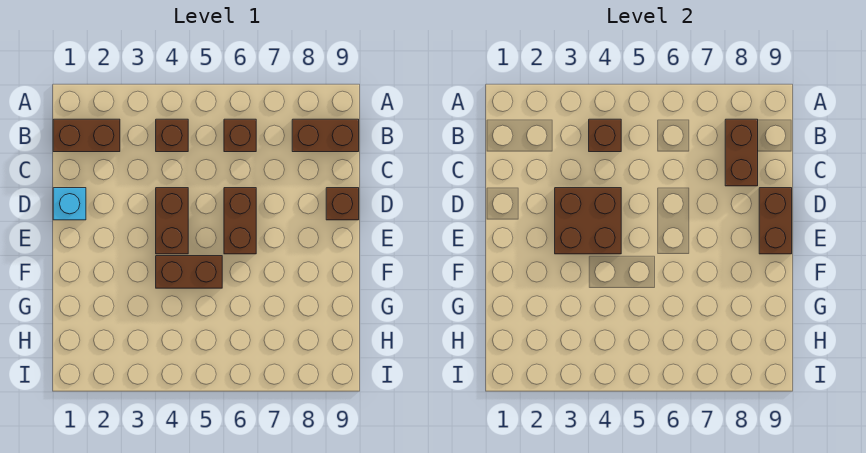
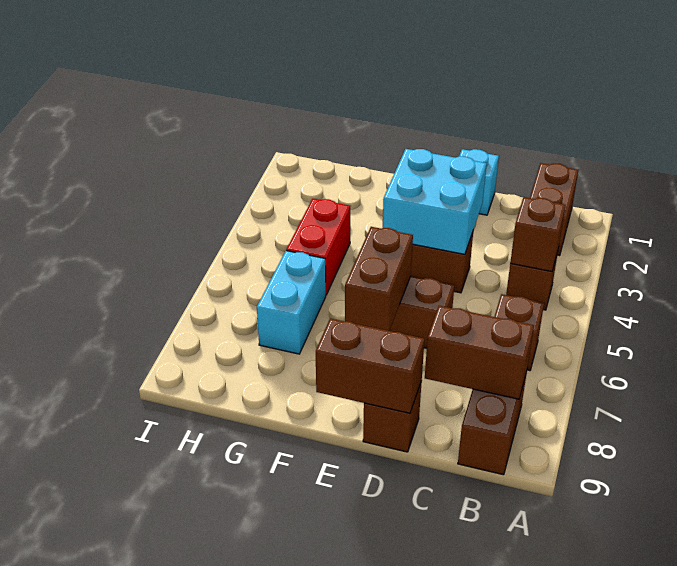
brown 2x2 brick [555,188,621,254] -> cyan 2x2 brick [383,149,487,254]
brown 1x2 brick [156,256,222,288] -> brown 1x2 brick moved to [345,227,413,331]
none -> red 1x2 brick [286,199,350,295]
none -> cyan 1x2 brick [257,251,326,354]

